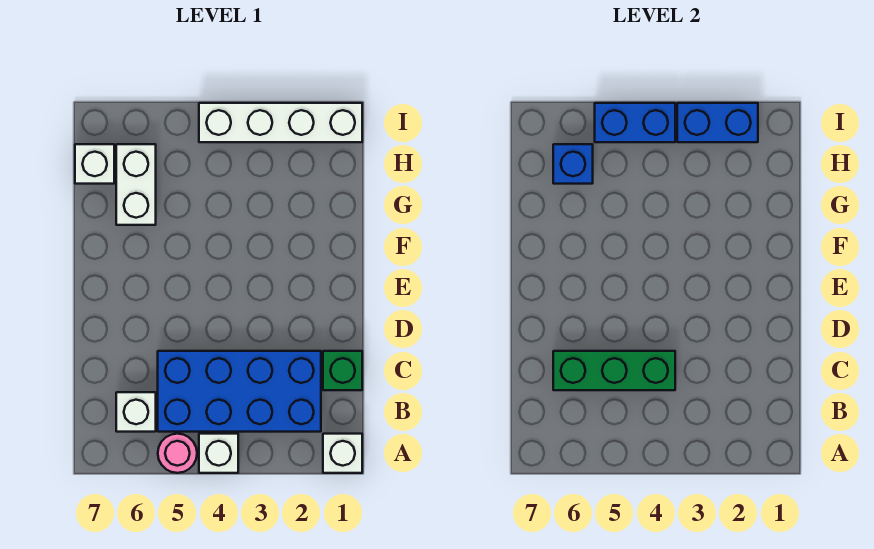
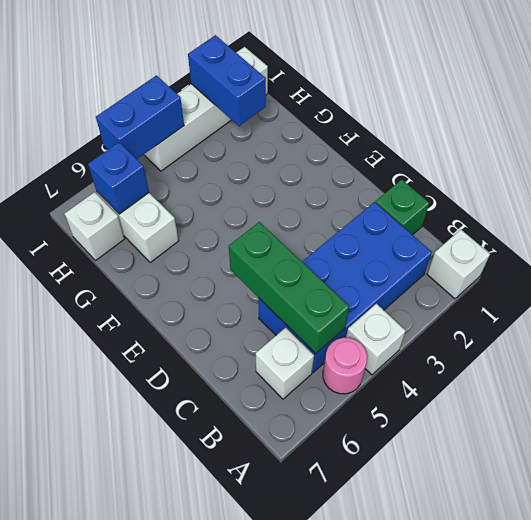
green 1x3 brick [553,351,675,390] -> green 1x3 brick turned to [229,222,349,354]
blue 1x2 brick [677,103,758,142] -> blue 1x2 brick turned to [188,35,266,126]

